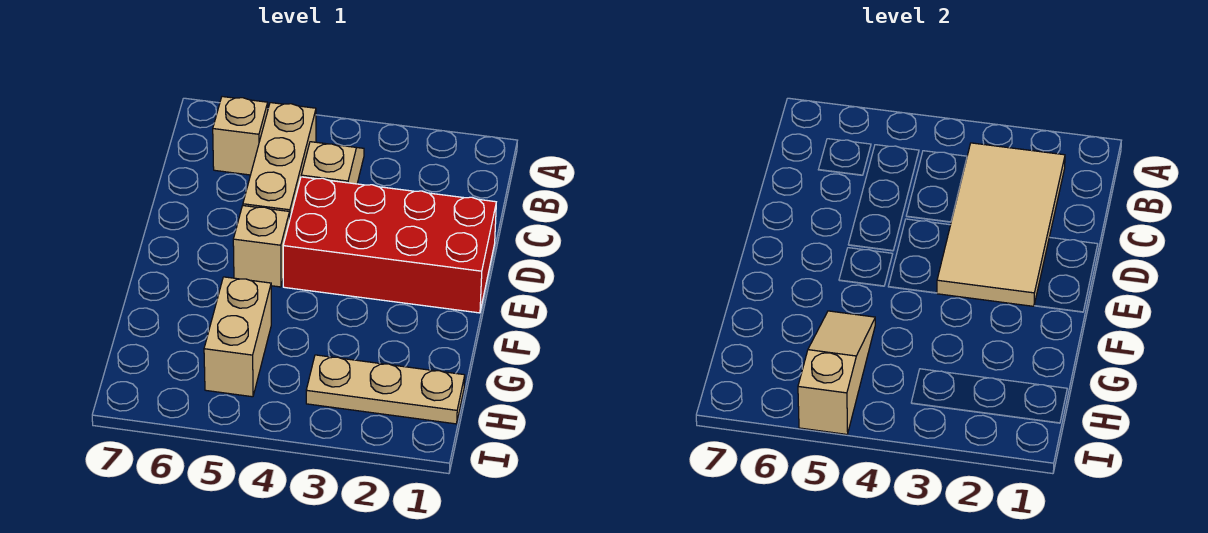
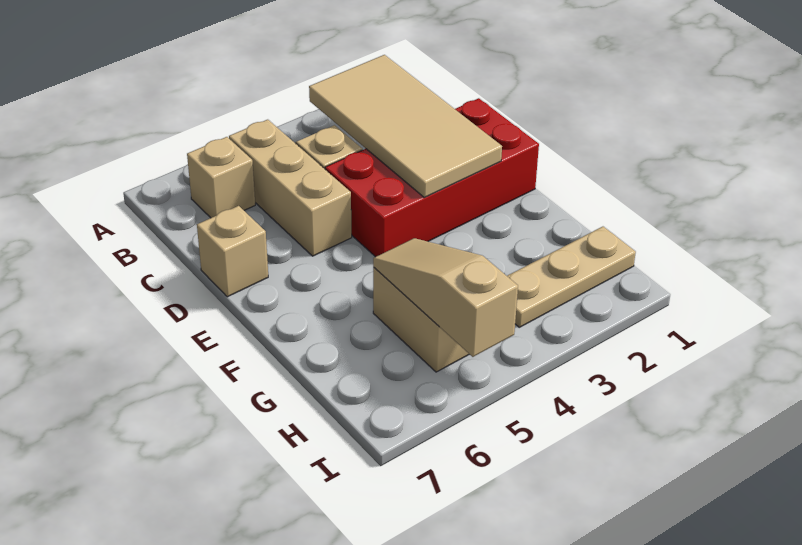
tan 1x1 brick [233,206,290,287] -> tan 1x1 brick moved to [197,206,268,297]

